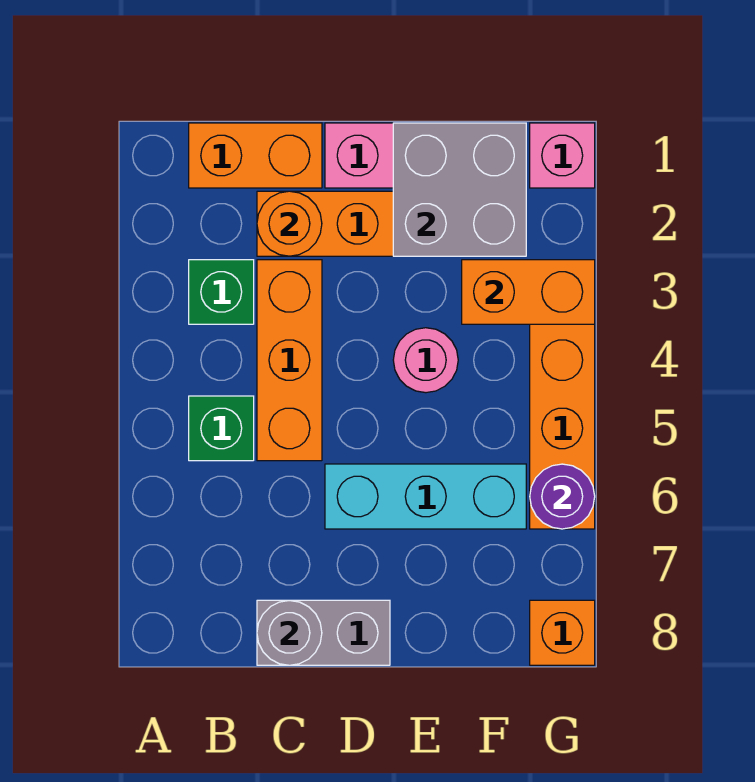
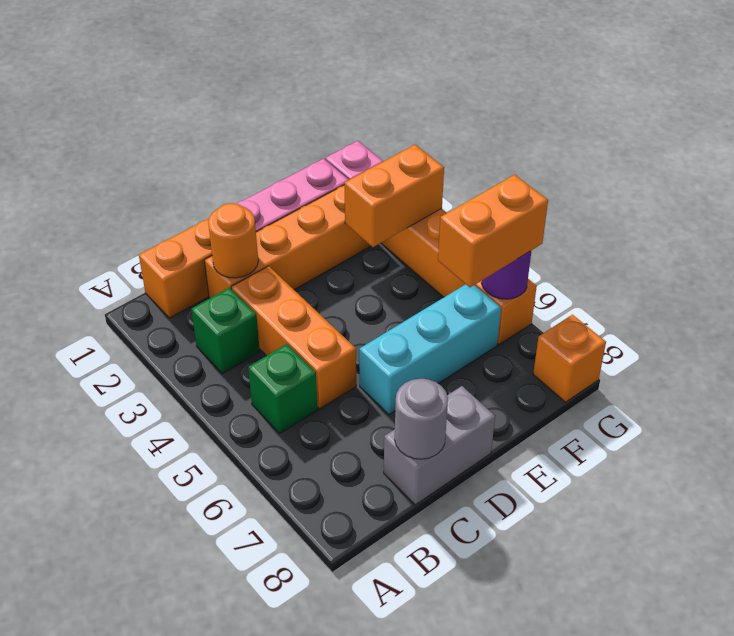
grey 2x2 brick [393,123,526,256] -> none
pink 1x1 round brick [393,328,458,393] -> none
none -> orange 1x2 brick [438,175,548,287]

